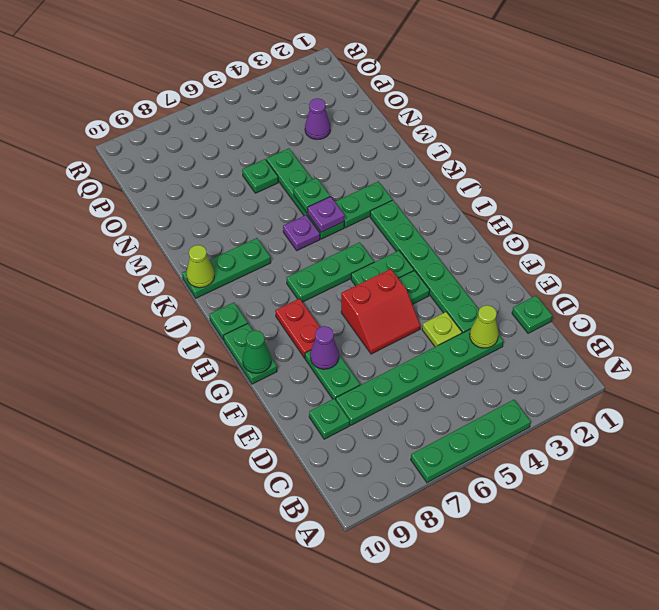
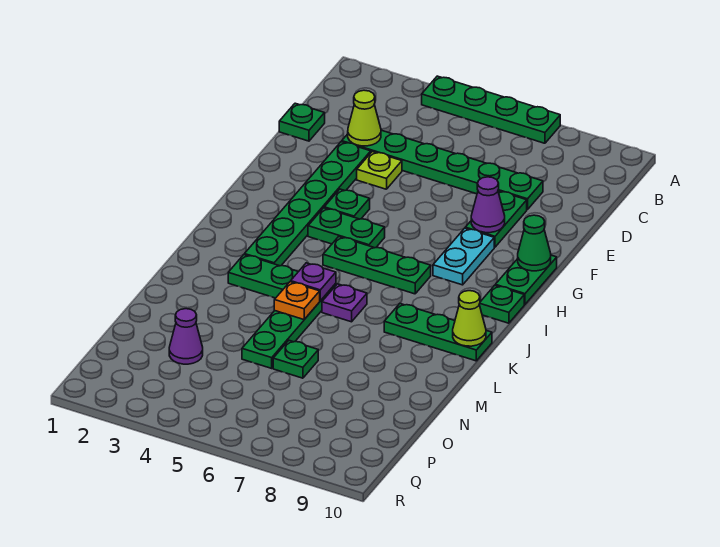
green 1x1 plate [309,399,350,439] -> none
red 2x2 slope [341,269,420,354] -> none
red 1x2 plate [275,298,320,358] -> cyan 1x2 plate [433,228,494,285]
green 1x1 plate [293,178,330,213] -> orange 1x1 plate [274,282,320,320]

